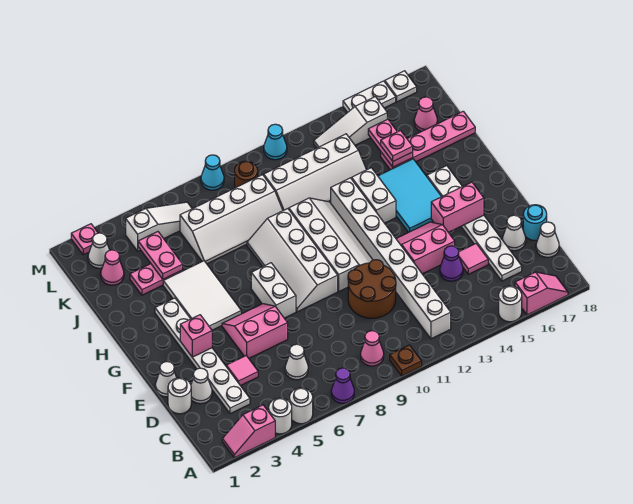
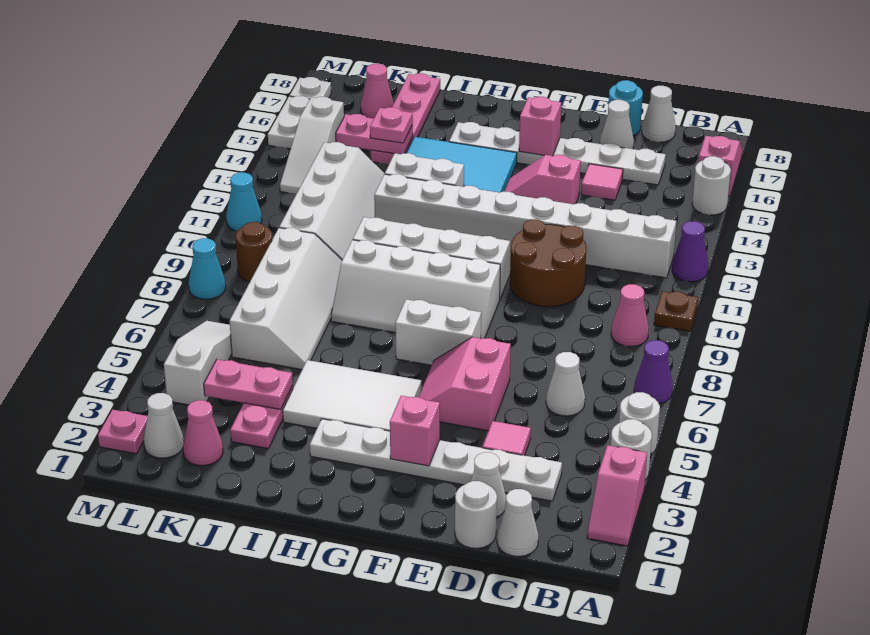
purple 1x1 cone [440,246,463,281] -> purple 1x1 cone moved to [672,221,708,282]
white 1x1 cone [155,362,177,397] -> white 1x1 cone moved to [497,489,538,557]
pink 2x2 slope [396,222,455,274] -> pink 1x2 slope [504,155,581,204]
pink 1x2 brick [431,182,484,232] -> pink 1x1 brick [519,97,561,156]

